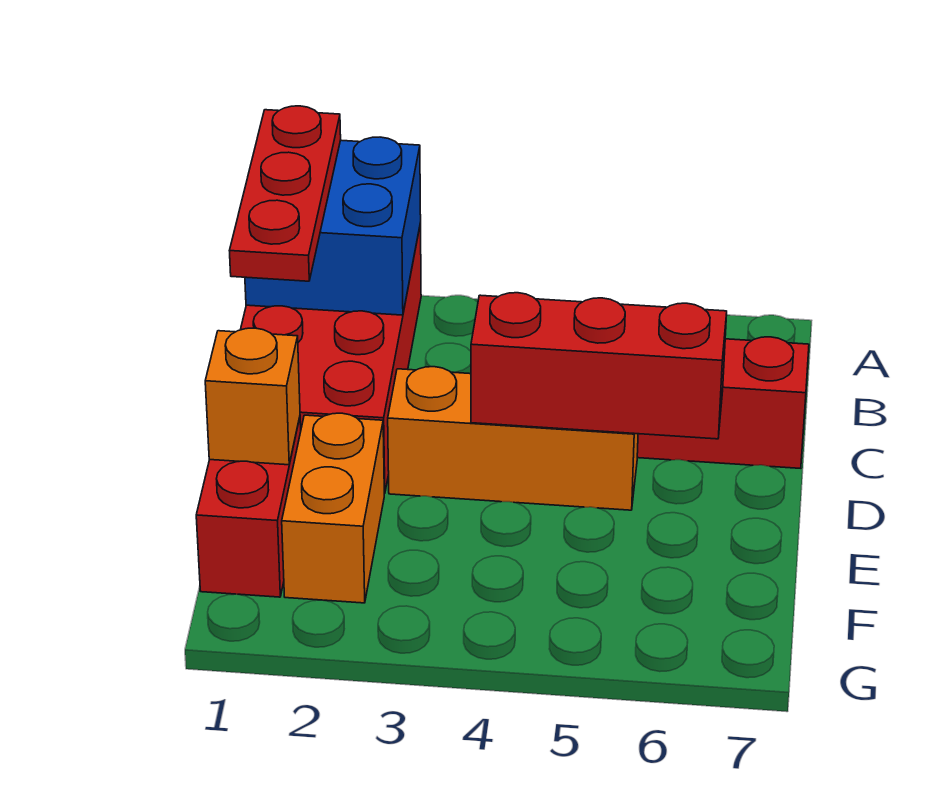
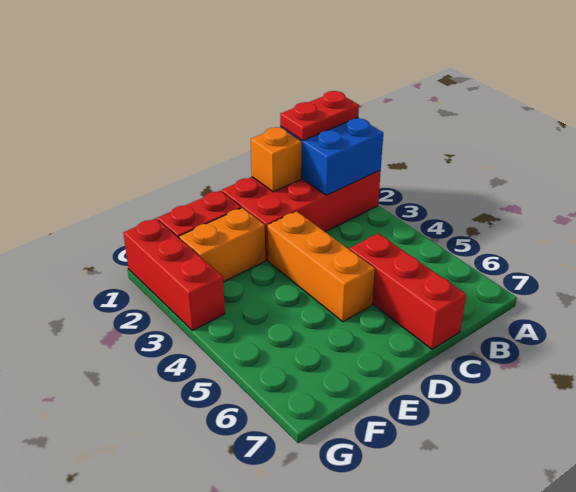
red 1x3 plate [230,106,341,281] -> red 1x2 plate [280,91,359,140]
red 1x3 brick [471,293,727,439] -> red 1x3 brick moved to [123,218,225,330]
orange 1x1 brick [205,328,300,465] -> orange 1x1 brick moved to [251,127,301,192]

